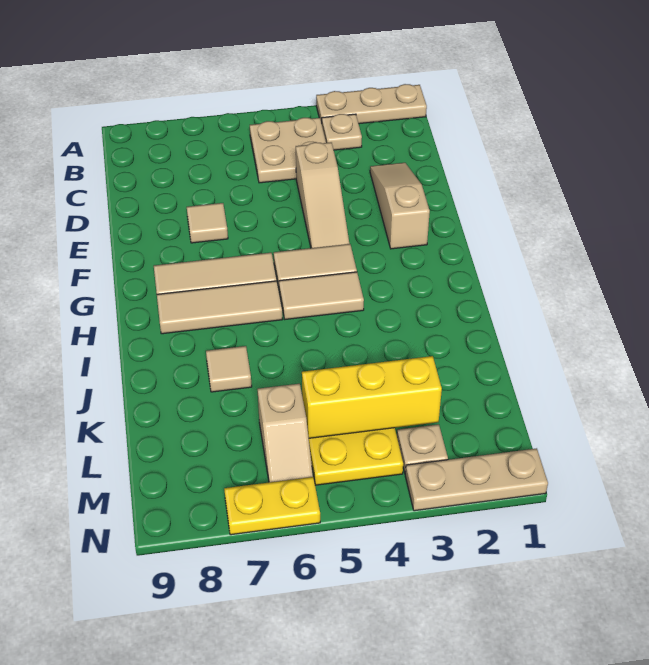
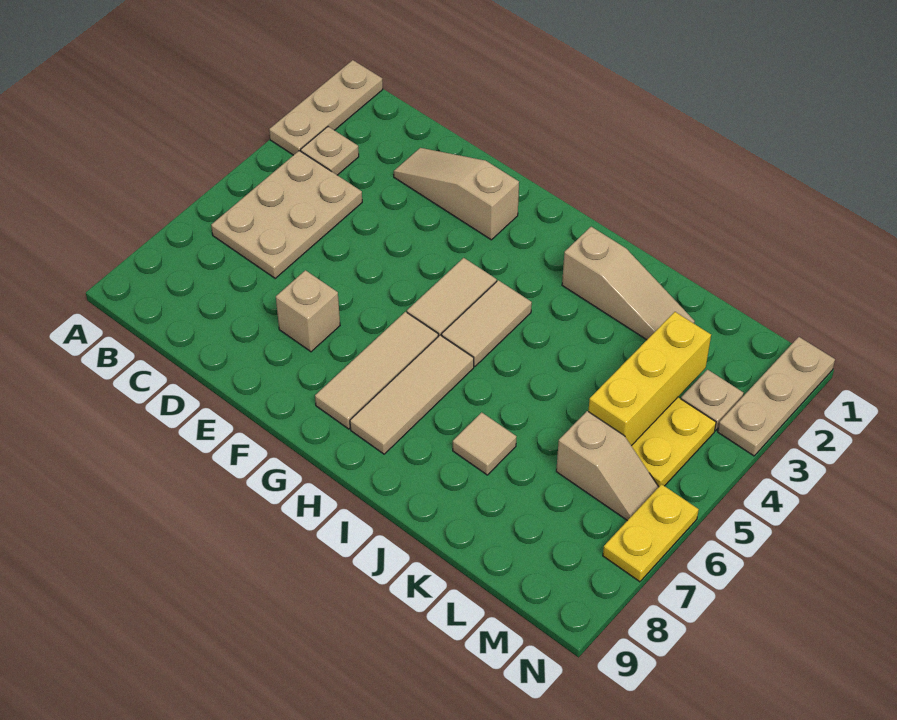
tan 2x2 plate [250,118,326,183] -> tan 2x3 plate [211,151,362,278]
tan 1x3 slope [296,142,349,248] -> tan 1x3 slope moved to [562,227,695,340]
tan 1x1 tile [187,203,228,243] -> tan 1x1 brick [276,270,340,352]

